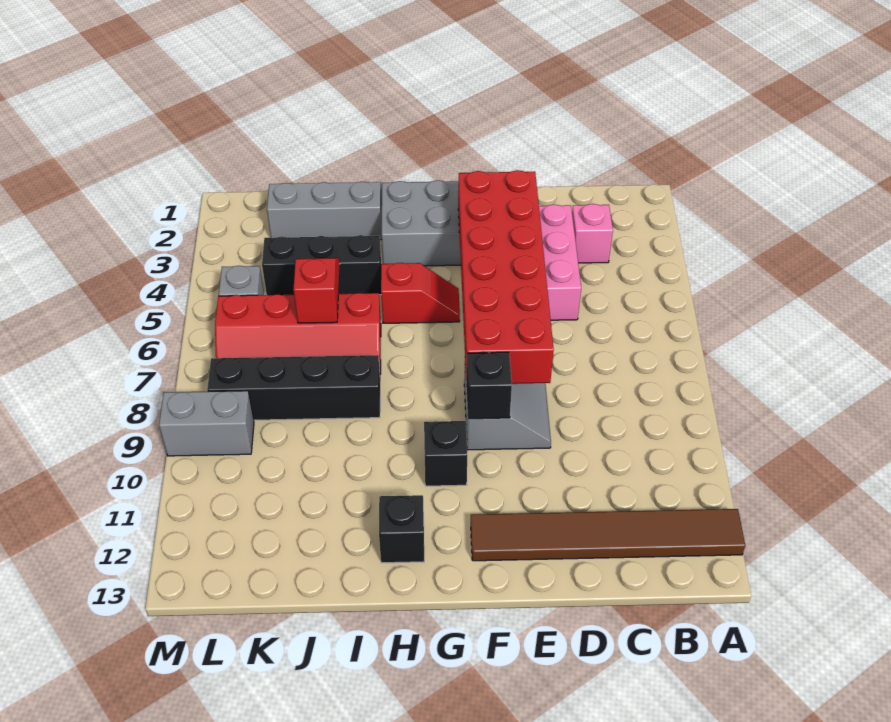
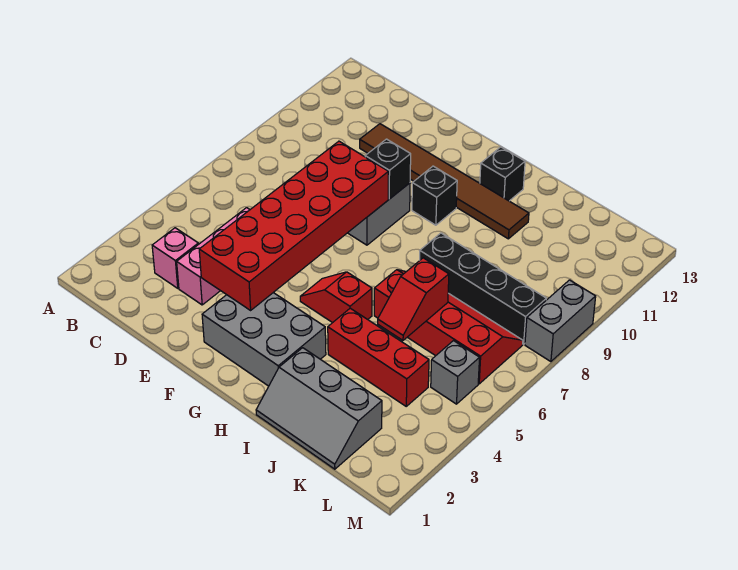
brown 1x6 tile [471,509,745,561] -> brown 1x6 tile moved to [360,124,529,239]
black 1x3 brick [262,235,381,295] -> red 1x3 brick [328,308,429,406]
grey 1x2 brick [159,391,254,456] -> grey 1x2 brick turned to [525,280,596,362]

